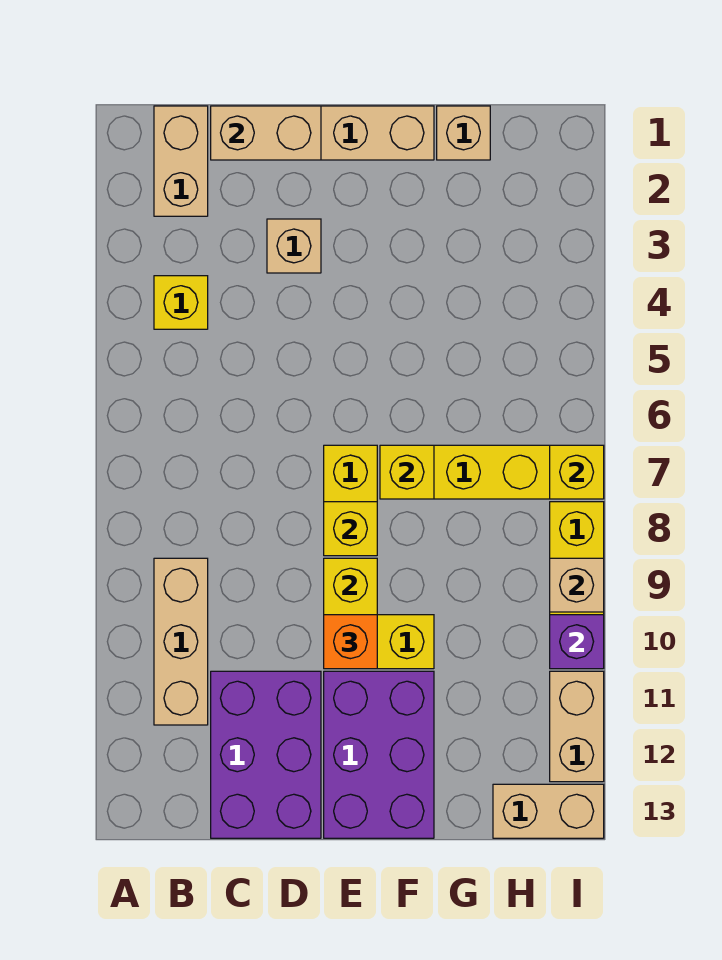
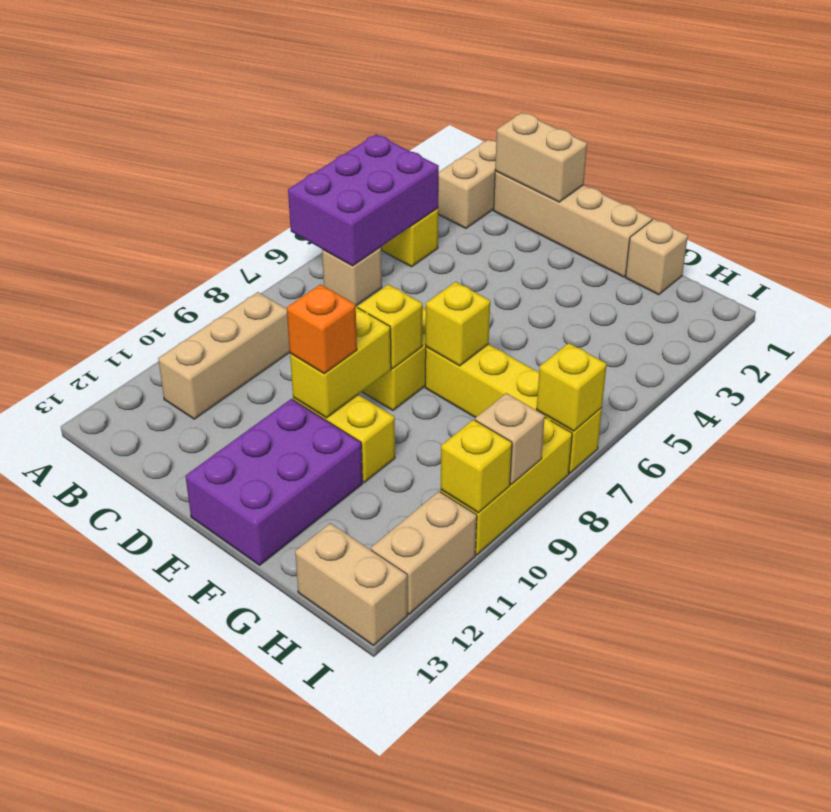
purple 2x3 brick [211,671,321,838] -> purple 2x3 brick moved to [288,134,439,266]
tan 1x1 brick [267,219,321,273] -> tan 1x1 brick moved to [322,247,382,306]
purple 1x1 brick [550,615,604,669] -> yellow 1x1 brick [441,420,512,513]

